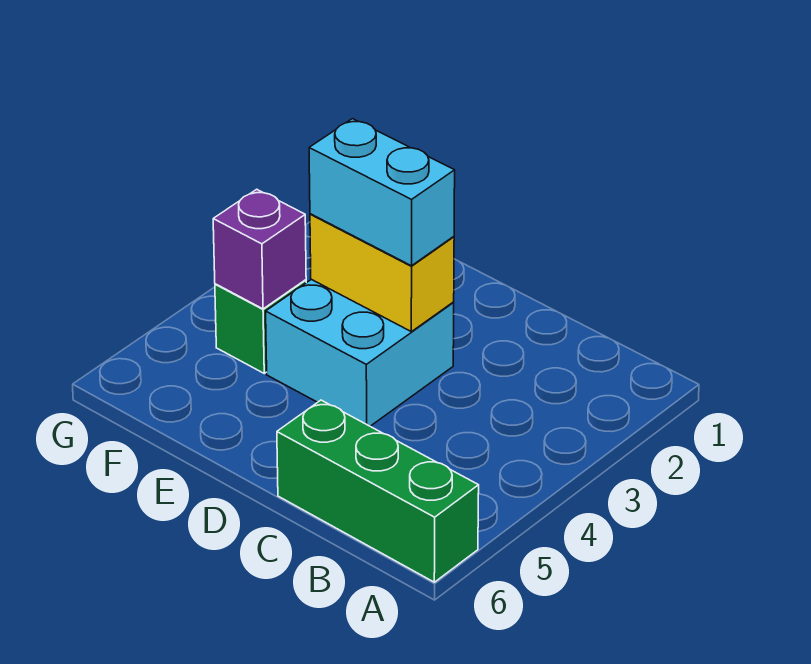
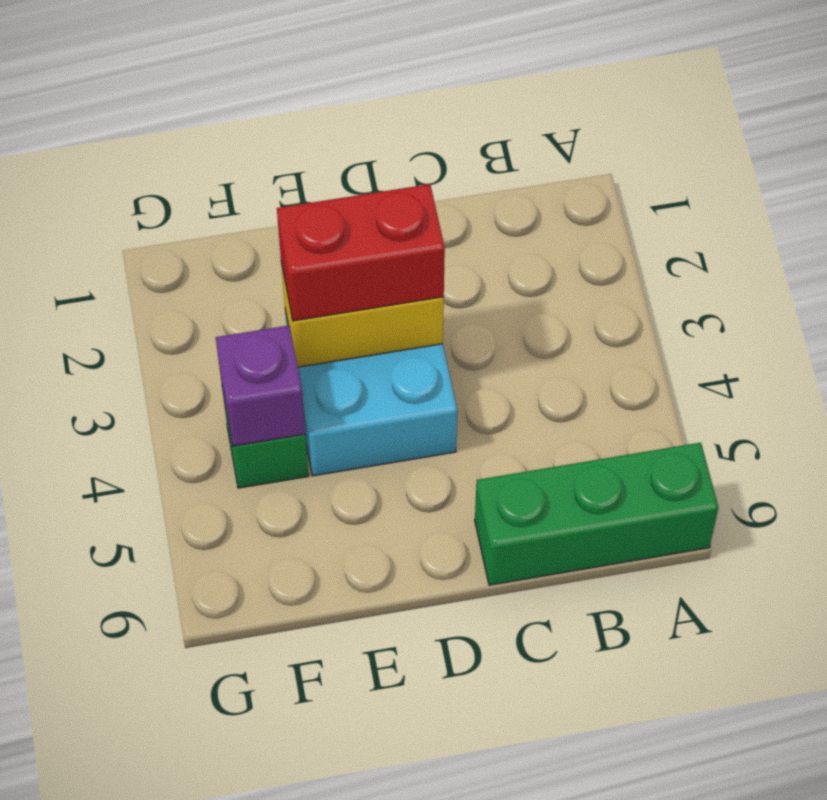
cyan 1x2 brick [309,119,455,266] -> red 1x2 brick [277,184,445,321]

